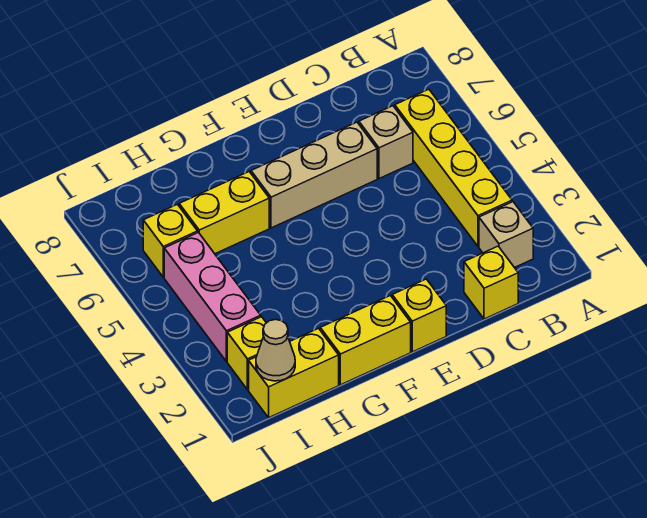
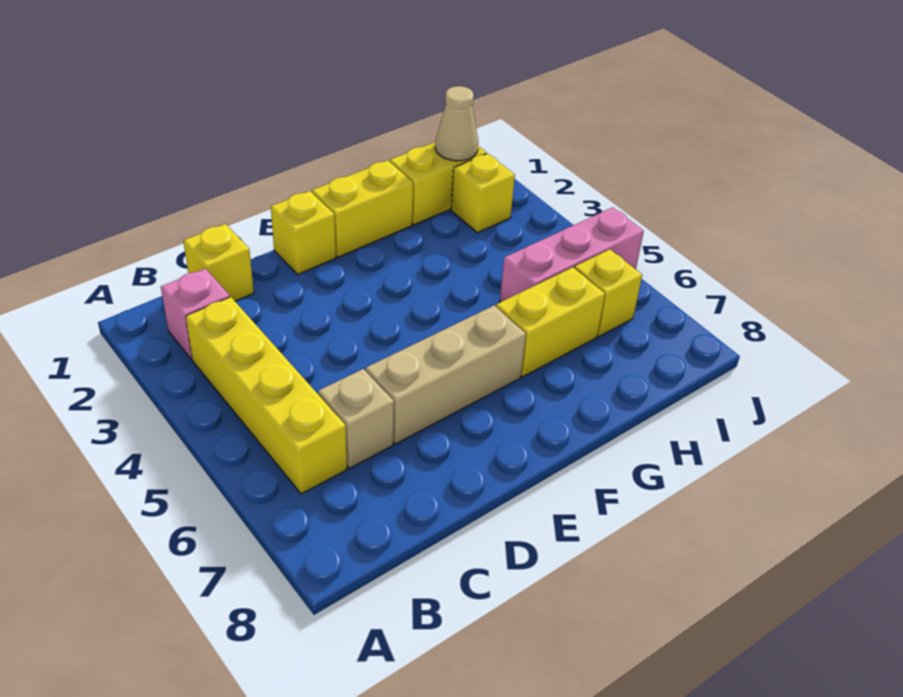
tan 1x1 brick [479,202,533,268] -> pink 1x1 brick [161,268,230,359]
pink 1x3 brick [164,233,261,362] -> pink 1x3 brick turned to [500,207,644,302]

